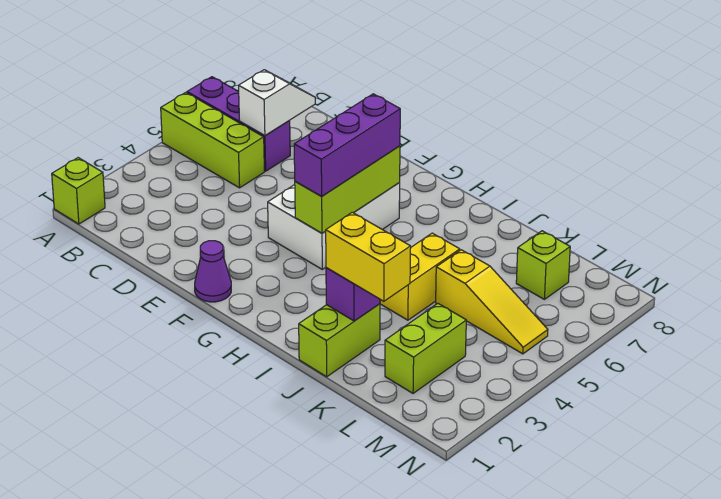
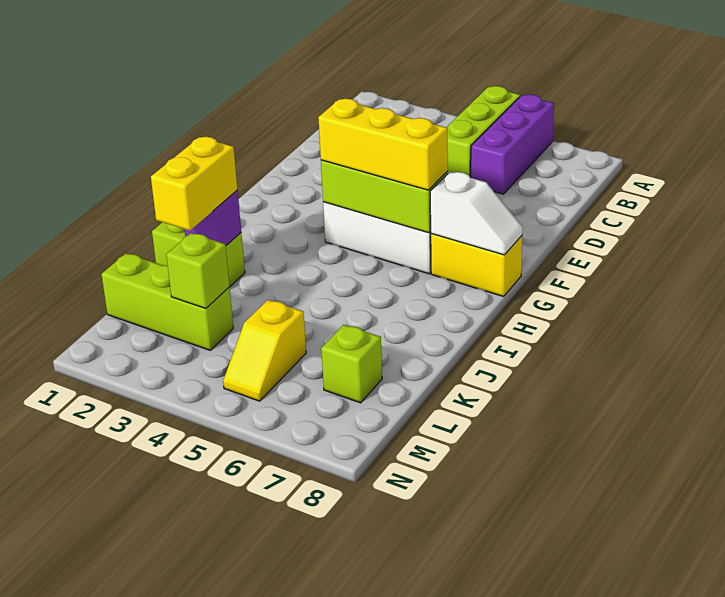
lime 1x1 brick [52,158,105,224] -> lime 1x1 brick moved to [166,233,229,308]
white 1x2 slope [239,70,315,136] -> white 1x2 slope moved to [430,172,523,255]
purple 1x1 cone [195,241,231,302] -> none
purple 1x3 brick [294,94,400,196] -> yellow 1x3 brick [318,99,448,190]
yellow 1x2 brick [380,233,460,320] -> yellow 1x2 brick moved to [431,234,522,296]
yellow 1x3 slope [436,250,548,354] -> yellow 1x2 slope [223,300,306,401]
lime 1x2 brick [385,304,466,393] -> lime 1x3 brick [101,253,233,350]

